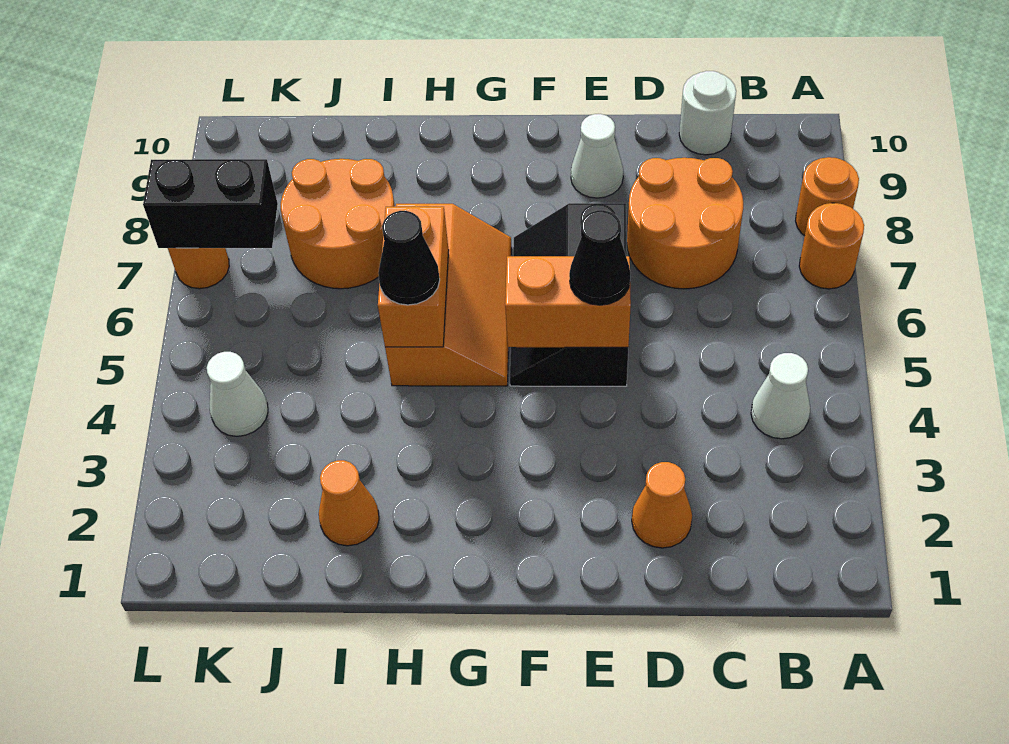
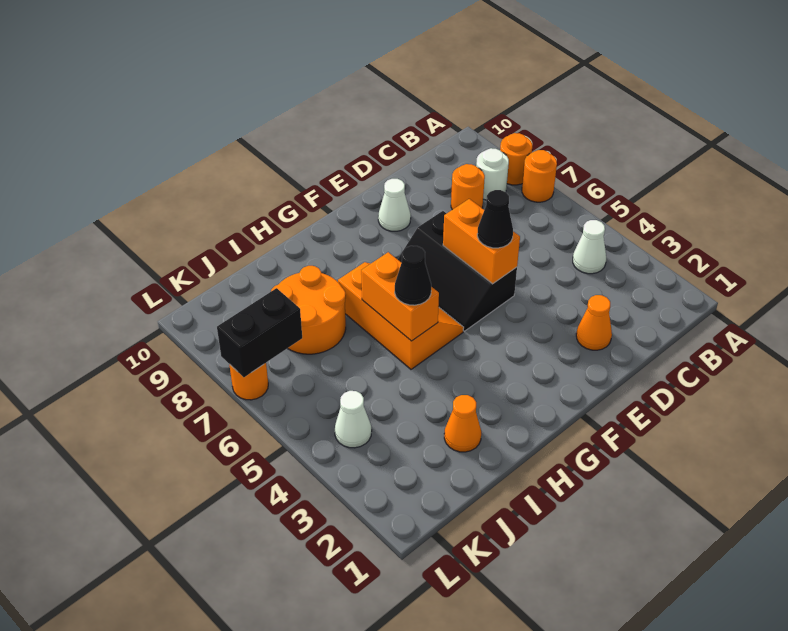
orange 2x2 round brick [627,158,743,289] -> orange 1x1 round brick [451,164,485,210]
white 1x1 round brick [679,71,736,155] -> white 1x1 round brick moved to [476,148,509,200]
orange 1x2 brick [505,256,631,347] -> orange 1x2 brick turned to [443,199,520,284]

